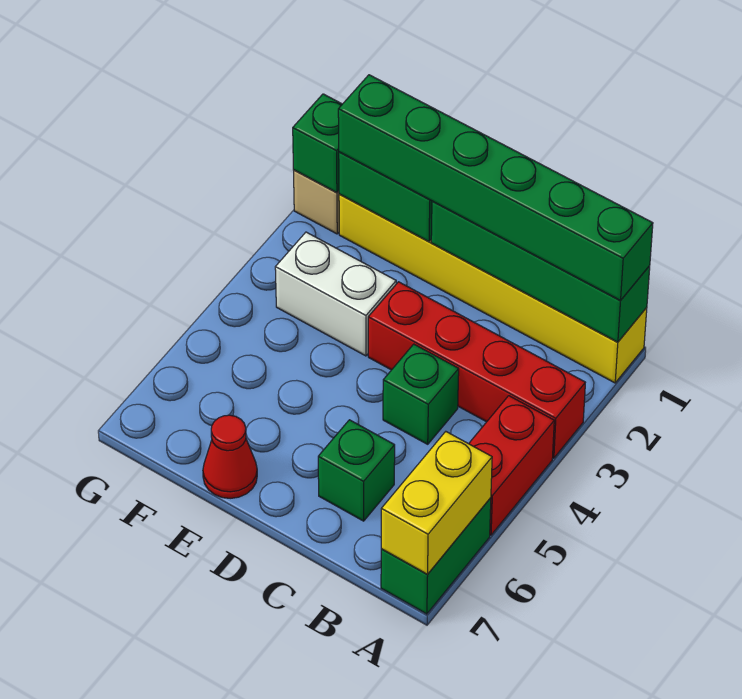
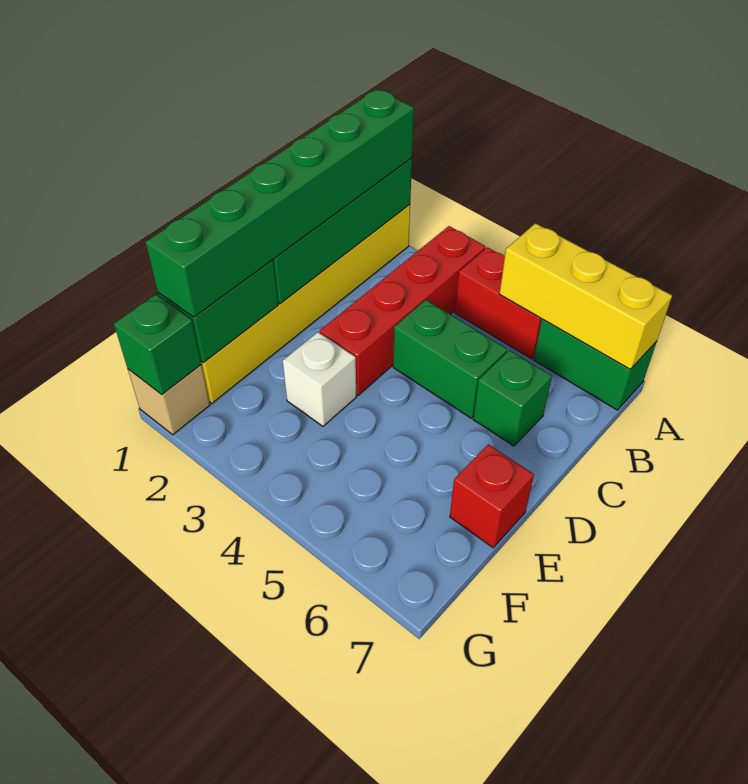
yellow 1x2 brick [381,432,492,575] -> yellow 1x3 brick [500,223,672,369]
green 1x1 brick [383,344,459,444] -> green 1x2 brick [393,300,507,418]
white 1x2 brick [275,232,396,356] -> white 1x1 brick [283,332,356,426]
red 1x1 cone [203,415,257,498] -> red 1x1 brick [450,444,534,548]

